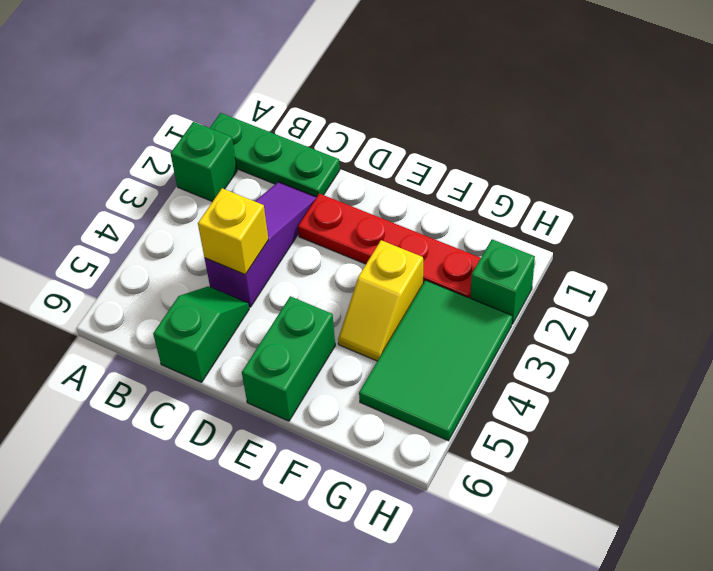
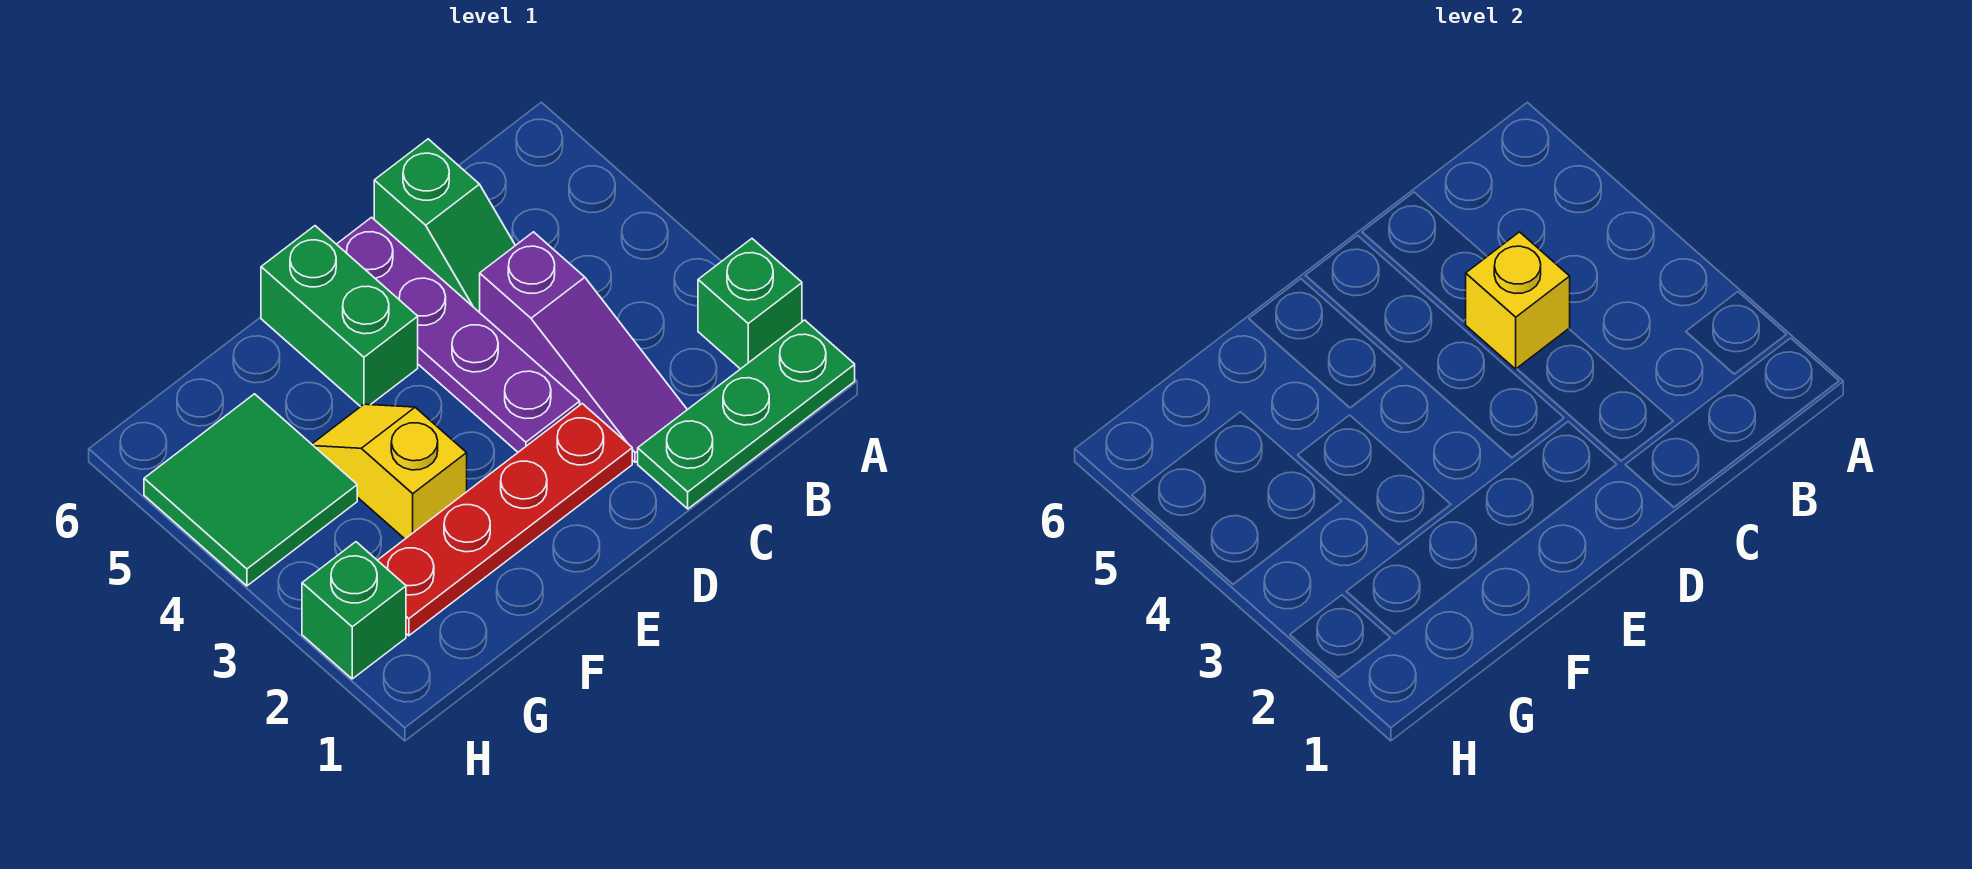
none -> purple 1x4 plate [337,217,580,452]
green 2x3 tile [359,280,512,441] -> green 2x2 tile [144,394,357,586]

